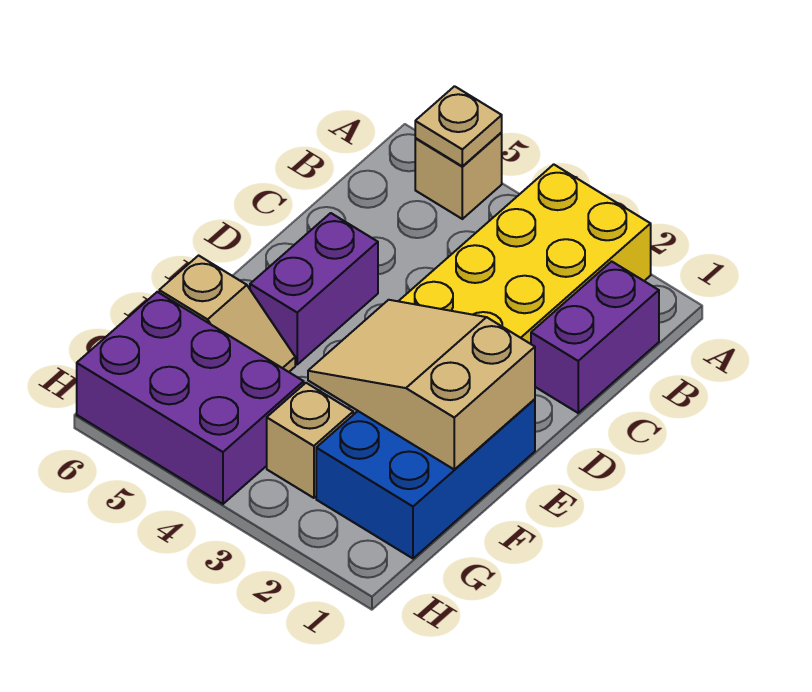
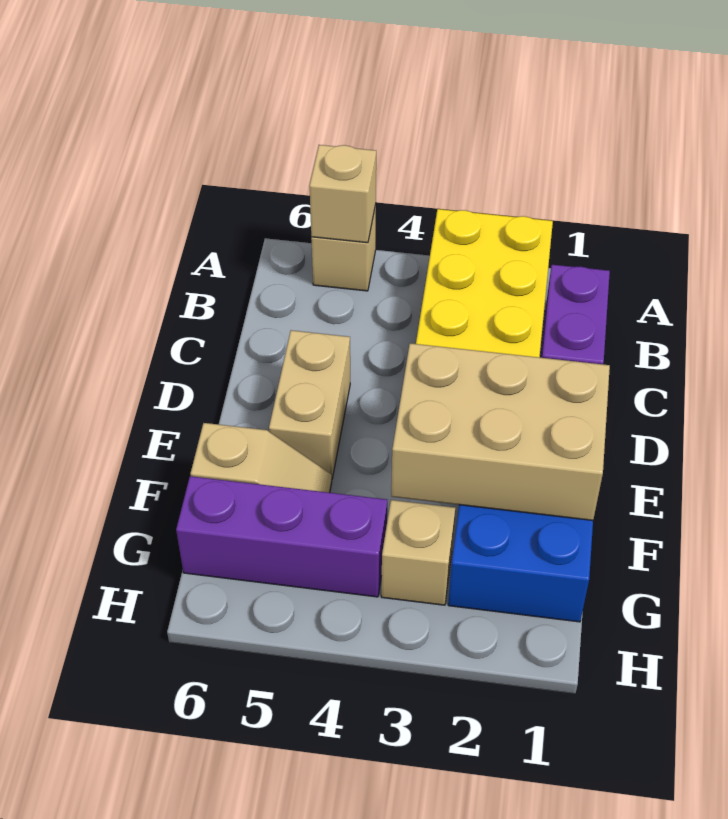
tan 1x1 plate [415,86,502,166] -> tan 1x1 brick [309,145,376,243]
purple 1x2 brick [250,213,378,364] -> tan 1x2 brick [269,330,350,478]
tan 2x3 slope [308,300,535,469] -> tan 2x3 brick [391,343,610,520]
purple 2x3 brick [77,292,304,504] -> purple 1x3 brick [176,476,387,597]

